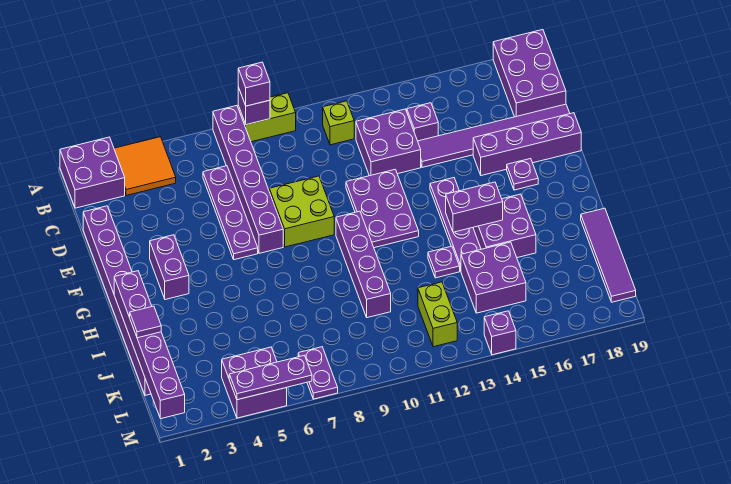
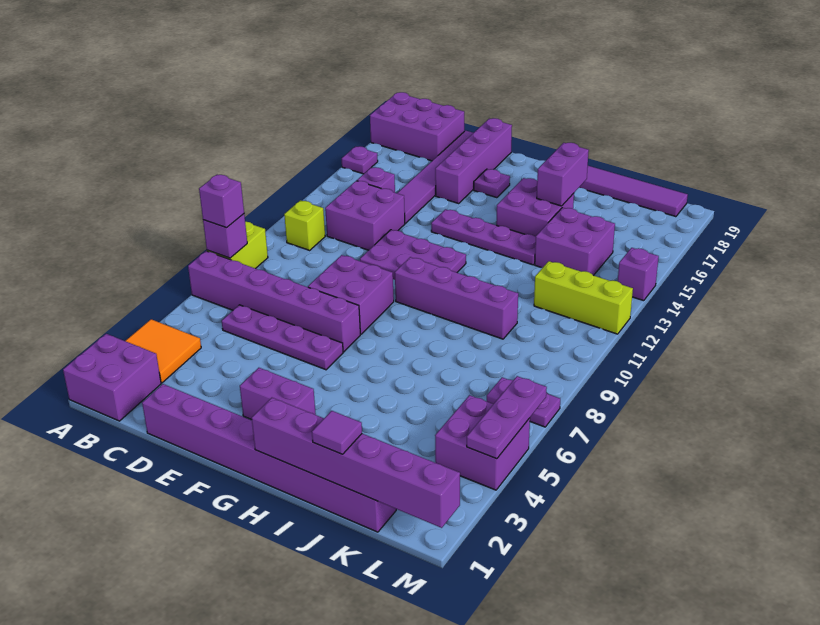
lime 2x2 brick [269,176,334,247] -> purple 2x2 brick [308,255,394,334]
purple 1x2 brick [446,182,503,232] -> purple 1x2 brick moved to [537,143,589,206]
purple 1x1 plate [428,246,460,278] -> purple 1x1 plate moved to [342,146,378,174]
lime 1x2 brick [418,282,457,347] -> lime 1x3 brick [534,261,633,334]

